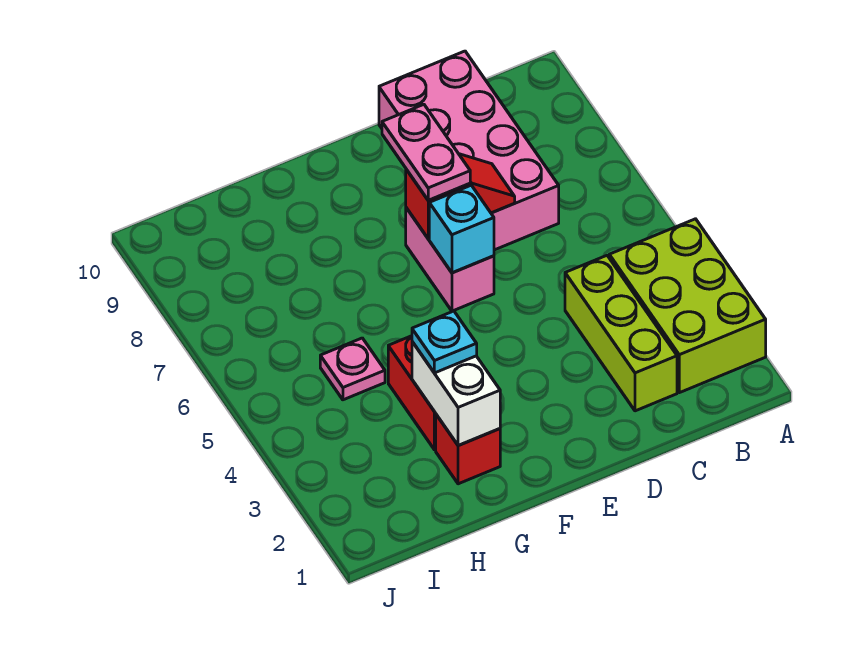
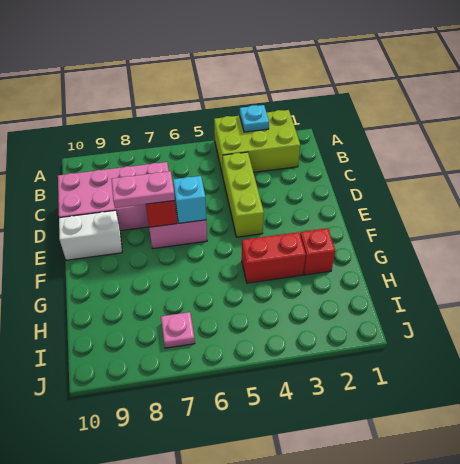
lime 1x3 brick [565,256,677,411] -> lime 1x3 brick turned to [223,152,264,237]
white 1x2 brick [412,342,500,446] -> white 1x2 brick moved to [59,210,122,260]
cyan 1x1 plate [412,311,477,373] -> cyan 1x1 plate moved to [240,105,269,132]
pink 1x1 plate [320,338,385,400] -> pink 1x1 plate moved to [161,312,195,348]

